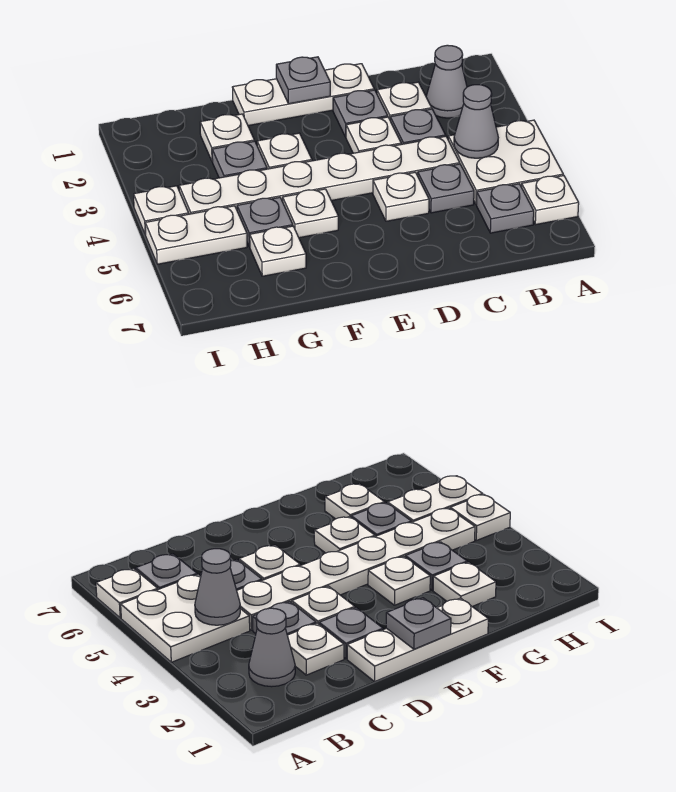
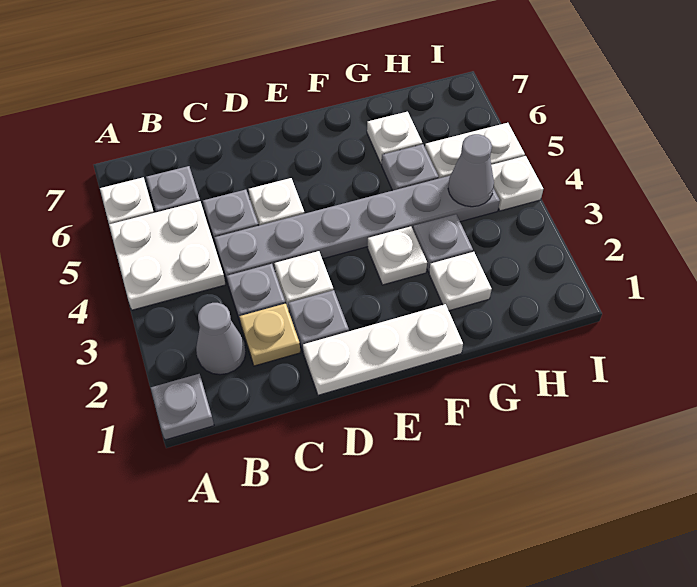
grey 1x1 cone [454,85,498,158] -> grey 1x1 cone moved to [448,134,494,207]
white 1x1 plate [377,82,432,119] -> tan 1x1 plate [239,303,301,366]
white 1x6 plate [179,136,460,214] -> grey 1x6 plate [214,176,500,283]
grey 1x1 plate [276,57,330,104] -> grey 1x1 plate moved to [151,374,214,440]
white 1x1 plate [283,189,338,238] -> none

